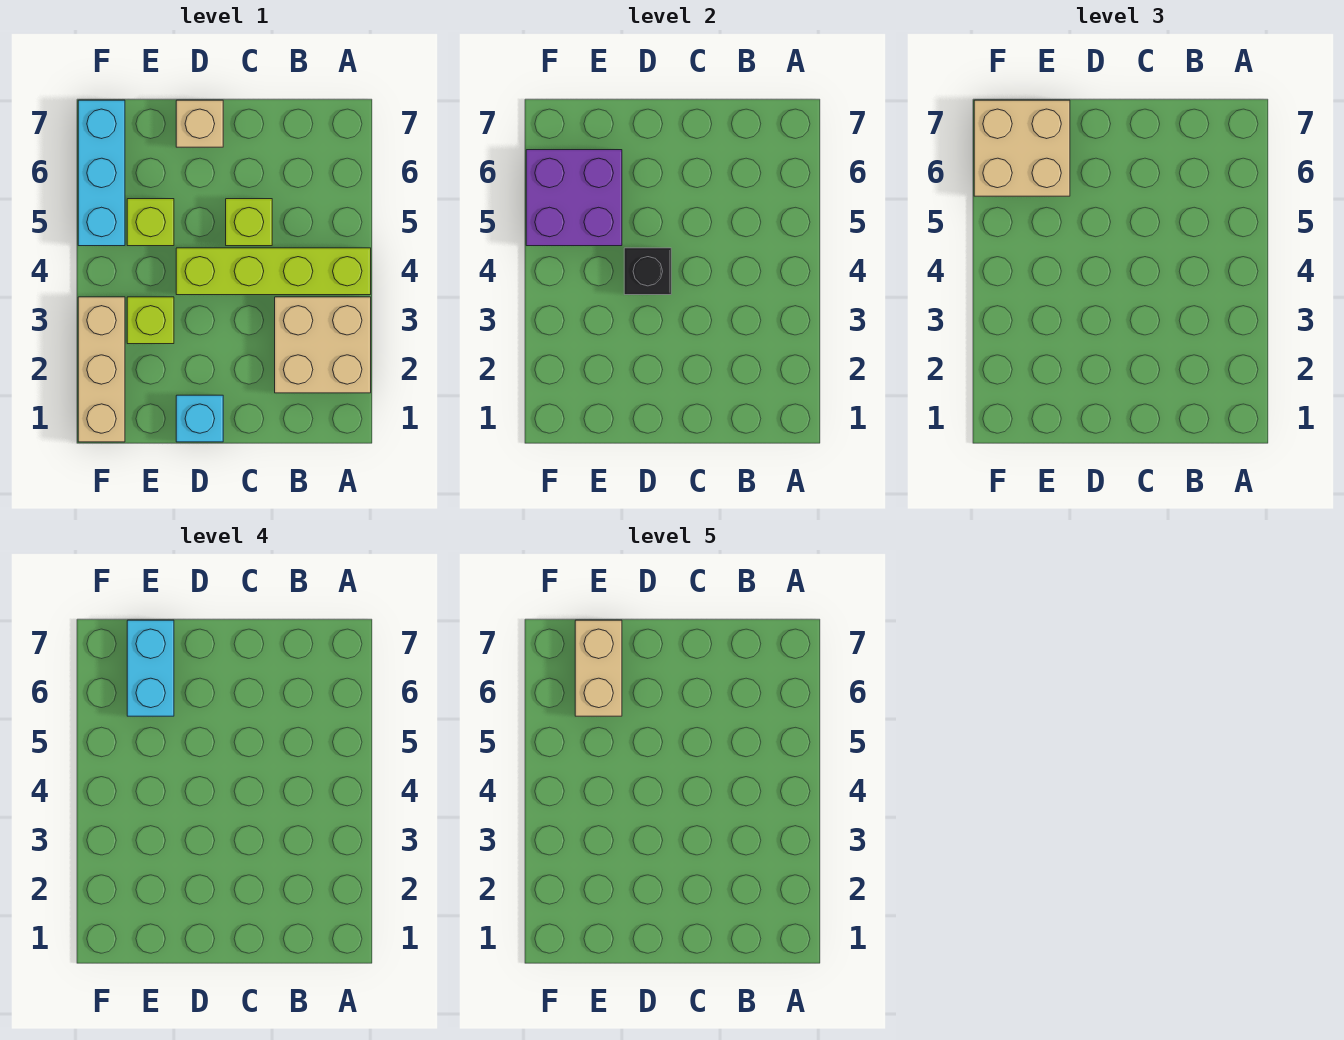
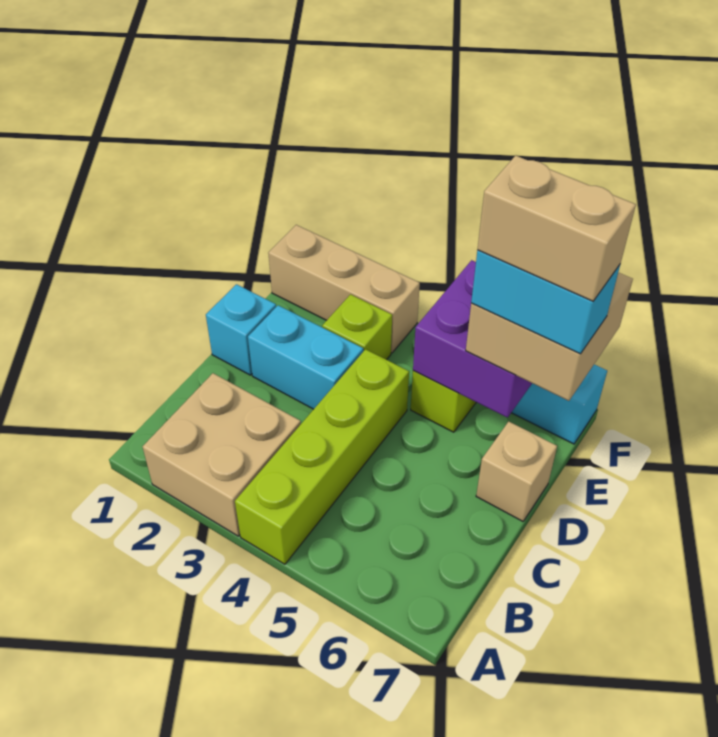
lime 1x1 brick [226,199,272,246] -> none
none -> cyan 1x2 brick [248,305,363,409]
black 1x1 brick [624,248,671,295] -> none

